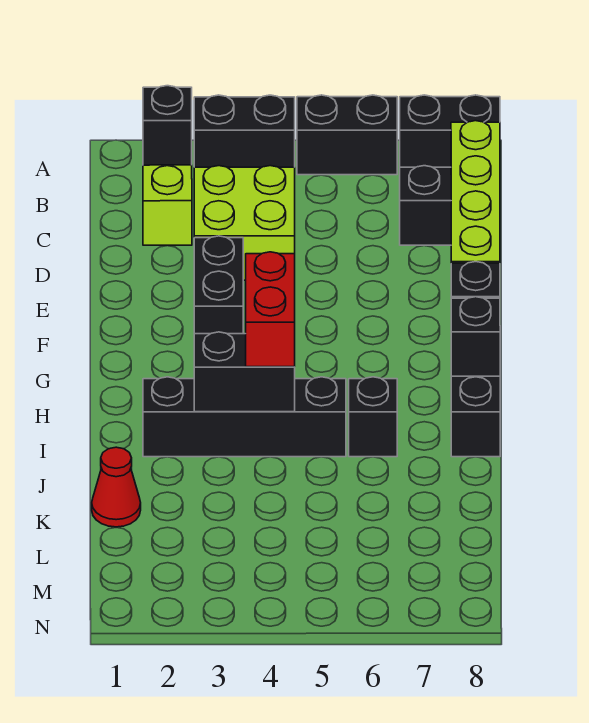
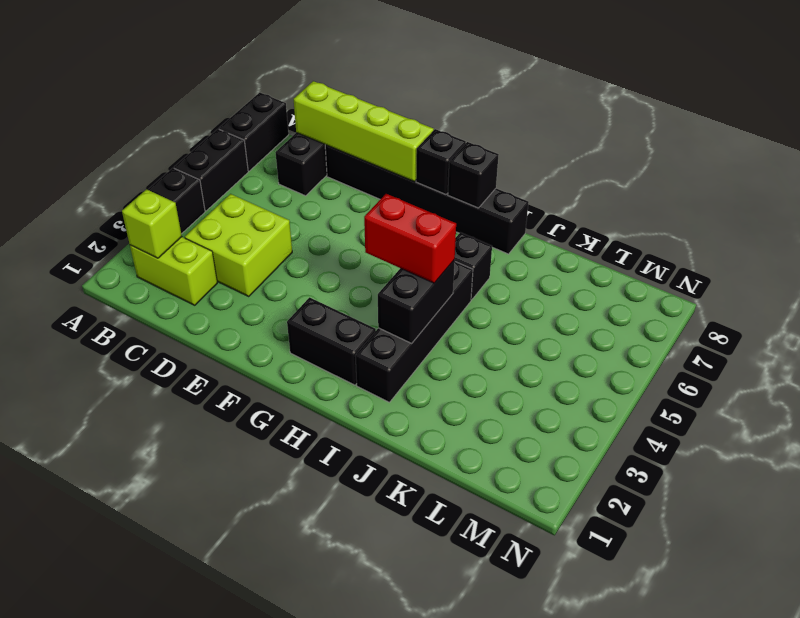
black 1x1 brick [143,86,192,165] -> lime 1x1 brick [122,189,182,258]
black 1x2 brick [194,236,243,334] -> black 1x2 brick moved to [287,297,376,385]
red 1x1 cone [92,447,141,527] -> none

